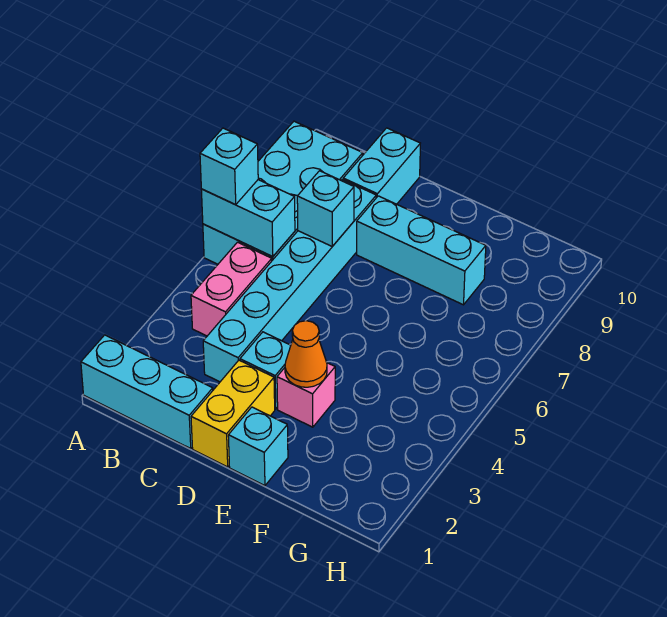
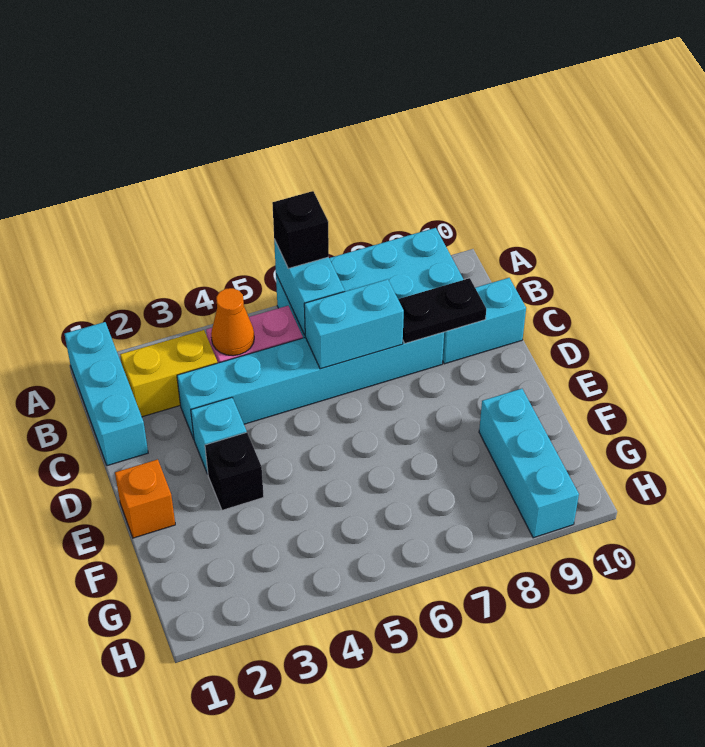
cyan 1x1 brick [200,128,258,205] -> black 1x1 brick [272,191,329,268]
cyan 1x1 brick [297,171,354,246] -> cyan 1x2 brick [304,279,404,369]
none -> black 1x2 plate [398,278,486,344]
yellow 1x2 brick [191,360,275,467] -> yellow 1x2 brick moved to [120,330,217,417]
cyan 1x3 brick [357,196,486,305] -> cyan 1x3 brick moved to [479,389,579,538]
cyan 1x1 brick [228,407,288,486] -> orange 1x1 brick [115,459,175,538]
pink 1x1 brick [277,363,335,427] -> black 1x1 brick [205,432,264,510]
orange 1x1 cone [285,321,327,387] -> orange 1x1 cone moved to [211,288,254,356]

